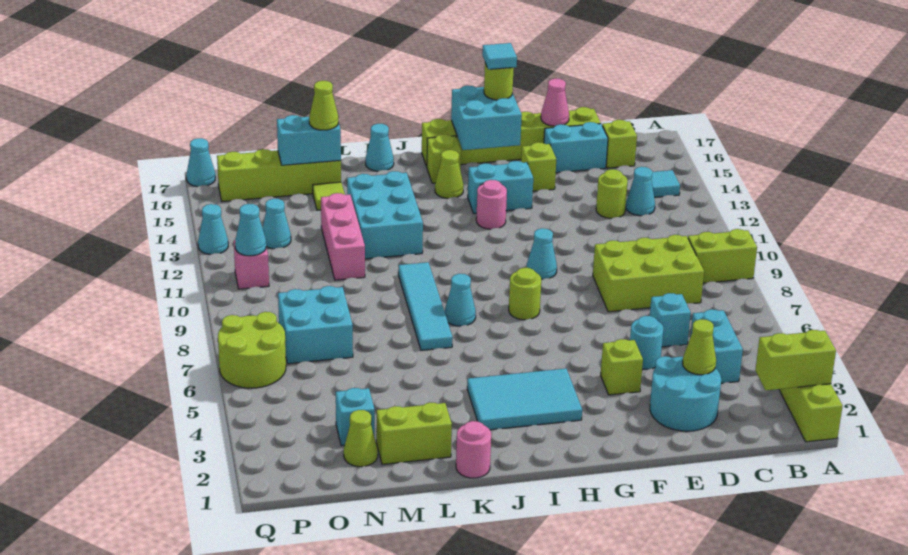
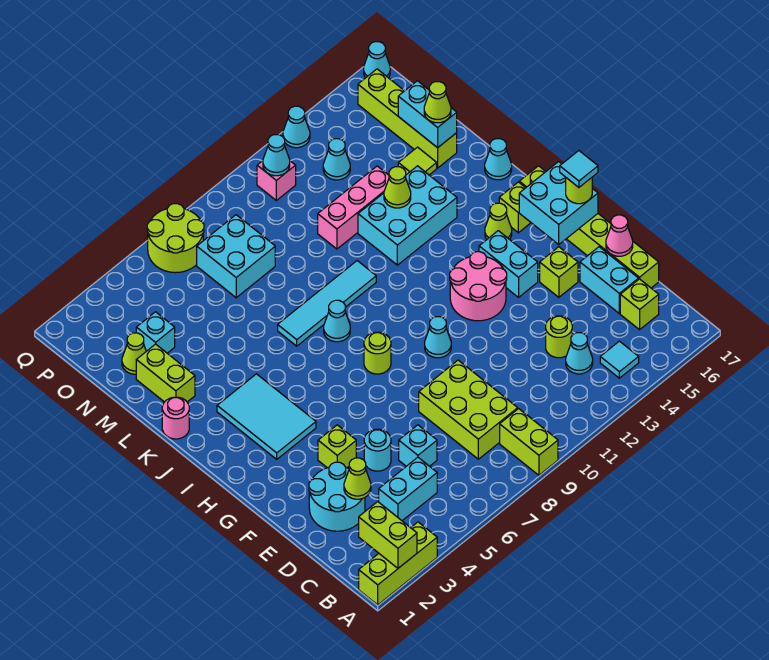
pink 1x1 round brick [476,180,507,229] -> pink 2x2 round brick [450,252,507,321]
none -> lime 1x1 cone [384,167,411,208]

